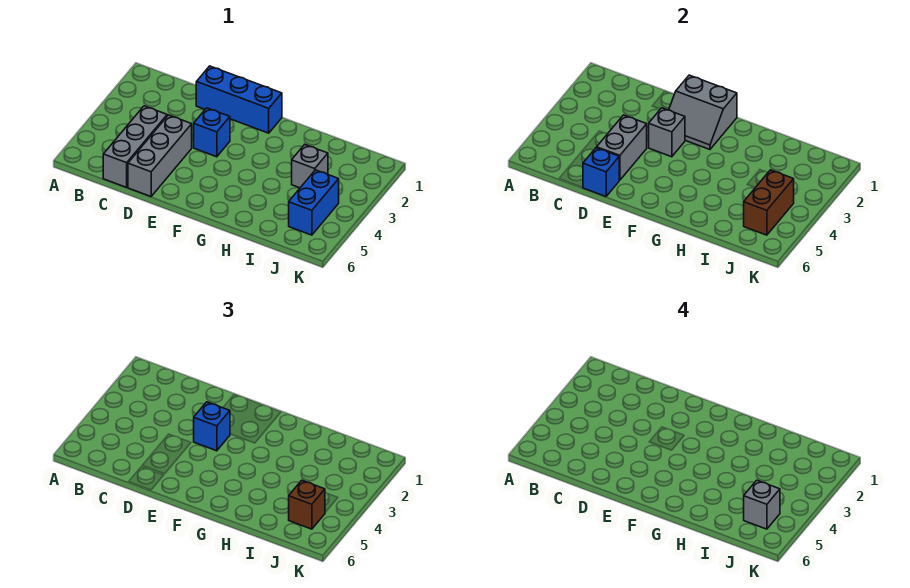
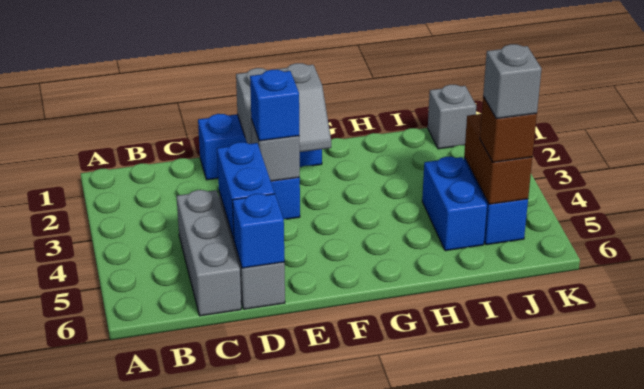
grey 1x2 brick [597,115,647,180] -> blue 1x2 brick [217,142,275,239]
grey 1x1 brick [292,145,328,188] -> grey 1x1 brick moved to [428,85,476,149]
none -> blue 1x2 brick [422,157,487,251]

